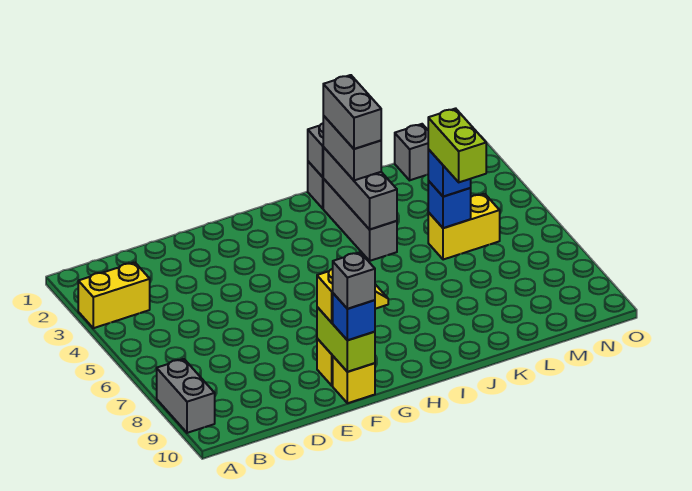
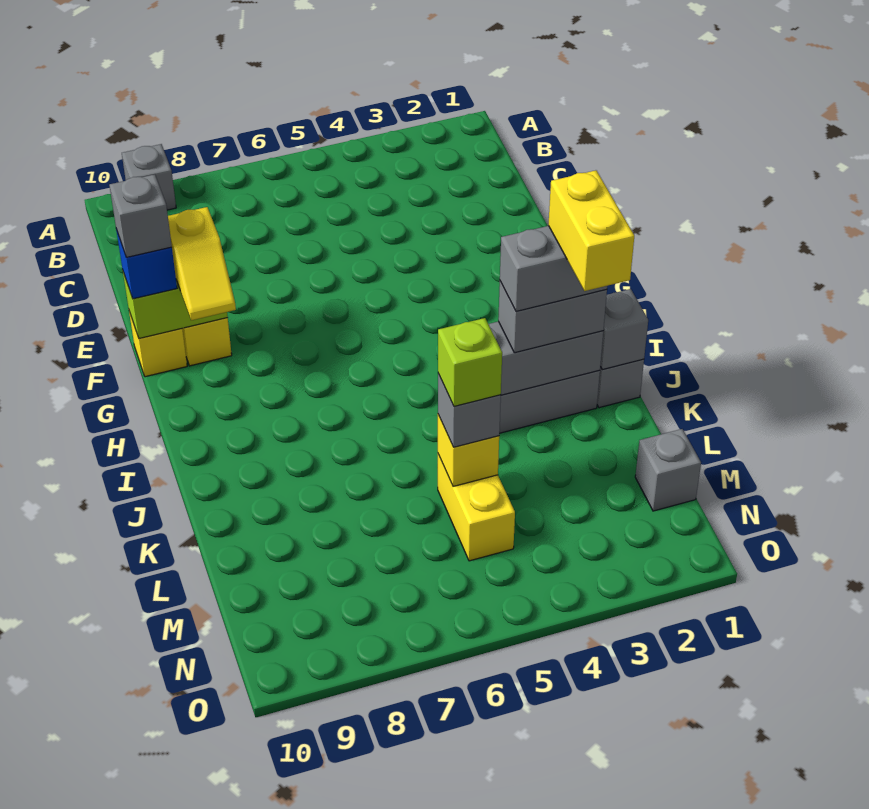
yellow 1x2 brick [78,262,150,328] -> yellow 1x2 brick moved to [548,170,634,291]
grey 1x2 brick [157,359,215,433] -> grey 1x1 brick [122,144,176,210]
blue 1x1 brick [428,181,471,228] -> yellow 1x1 brick [438,415,499,486]
blue 1x1 brick [428,149,471,197] -> grey 1x1 brick [438,374,501,447]
lime 1x2 brick [428,108,486,182] -> lime 1x1 brick [438,318,502,406]

